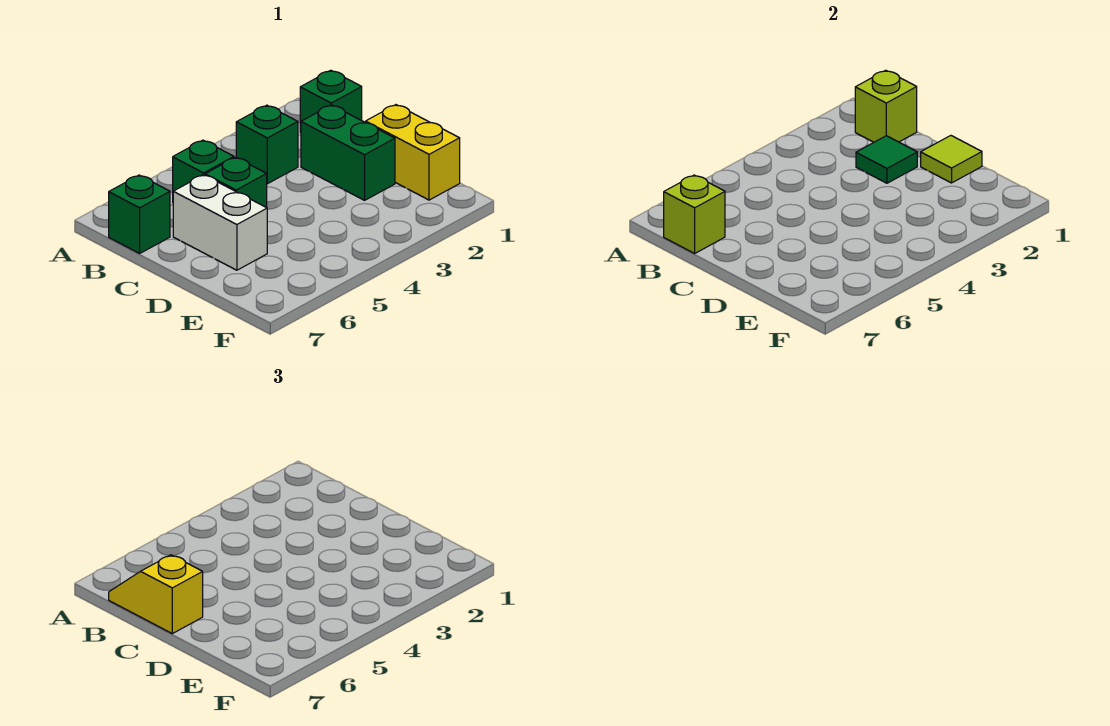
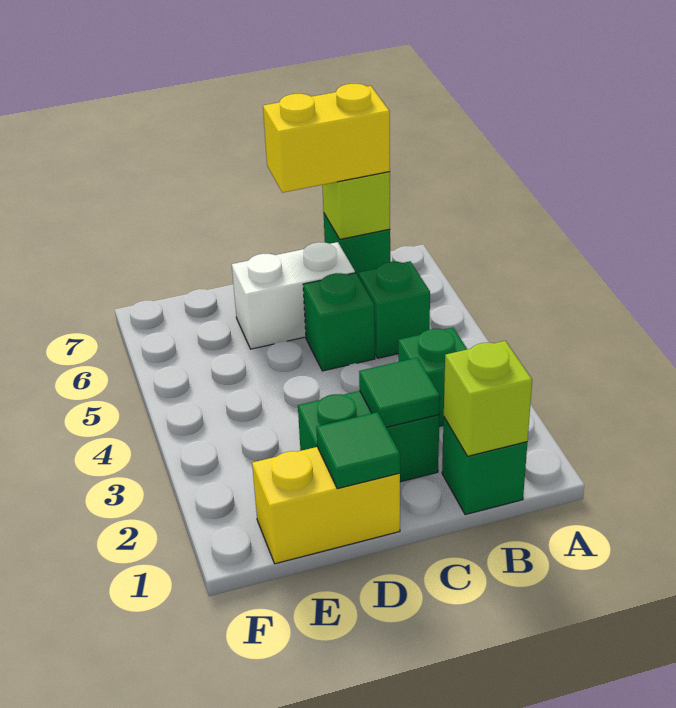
yellow 1x2 slope [109,555,203,634] -> yellow 1x2 brick [263,84,390,193]
lime 1x1 tile [921,136,982,183] -> green 1x1 tile [316,412,400,489]

